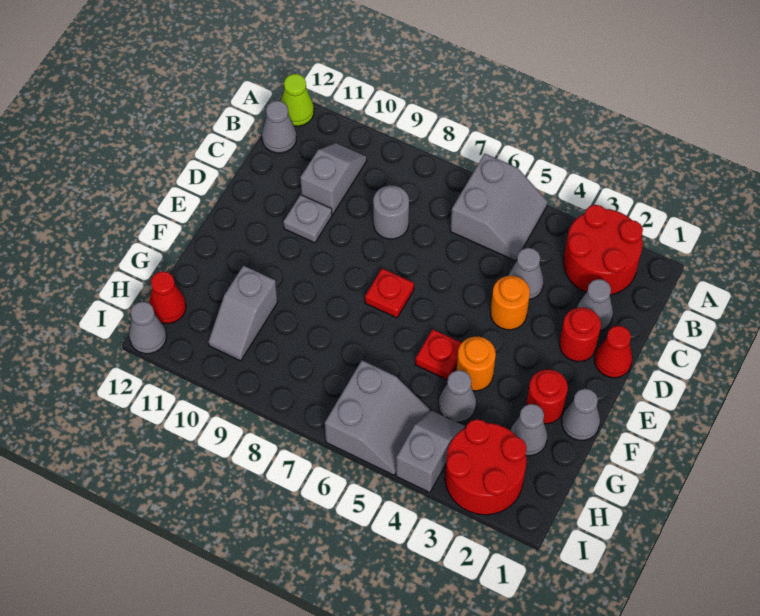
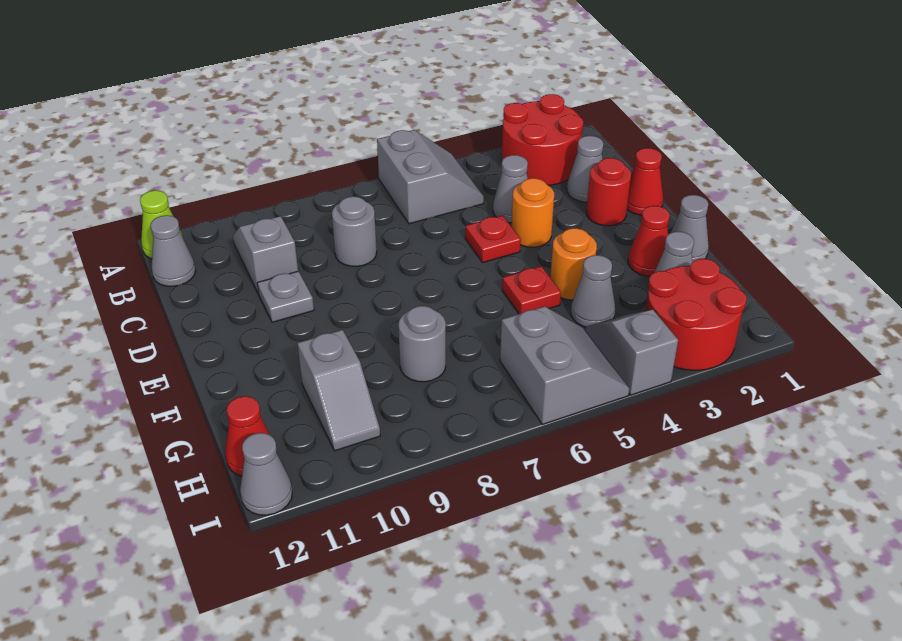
red 1x1 plate [365,268,414,318] -> red 1x1 plate moved to [465,216,521,263]
red 1x1 round brick [526,370,568,424] -> red 1x1 cone [628,206,670,276]
none -> grey 1x1 round brick [398,306,446,382]

